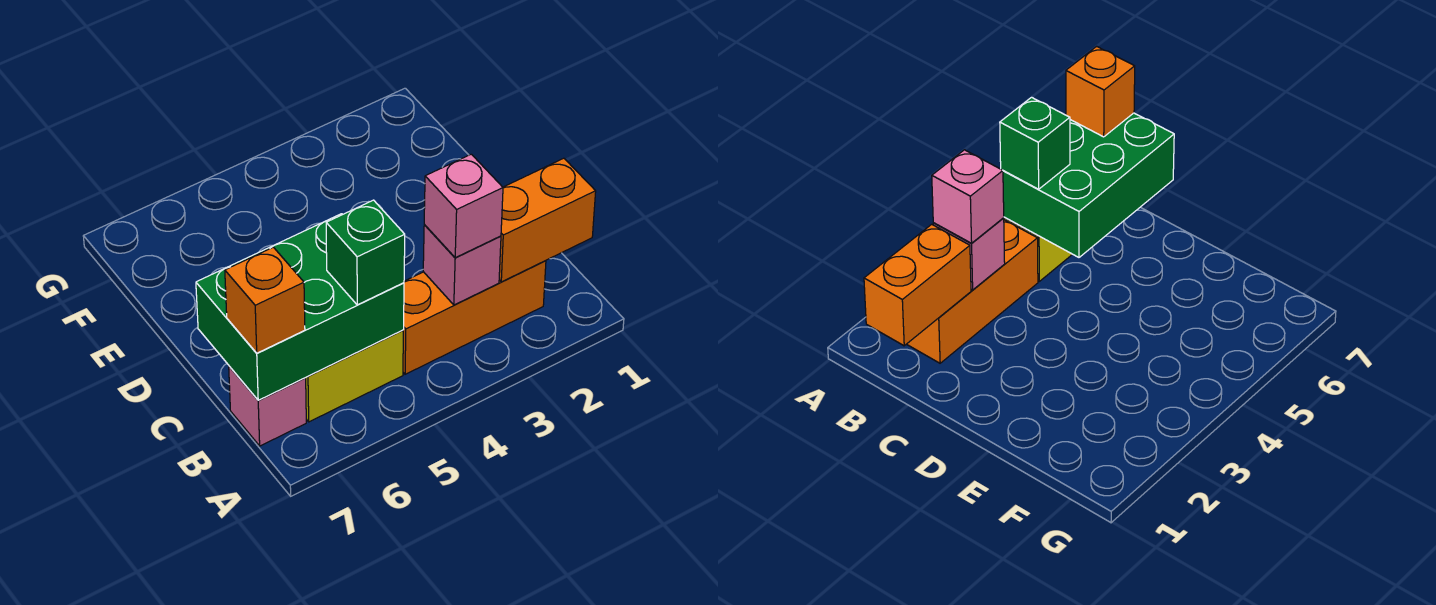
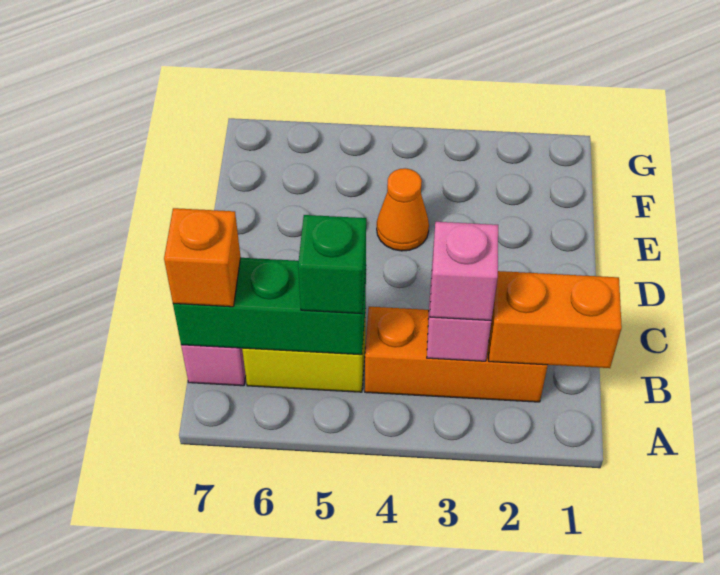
green 2x3 brick [196,214,404,400] -> green 1x3 brick [173,258,366,355]
none -> orange 1x1 cone [377,168,429,251]

